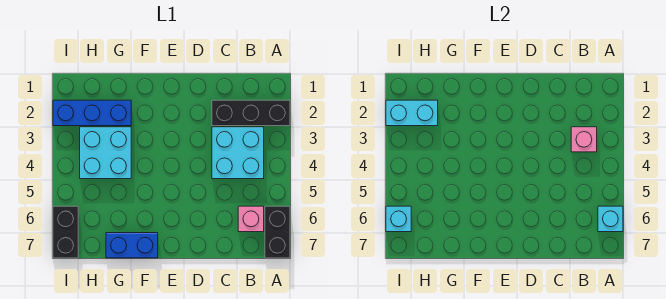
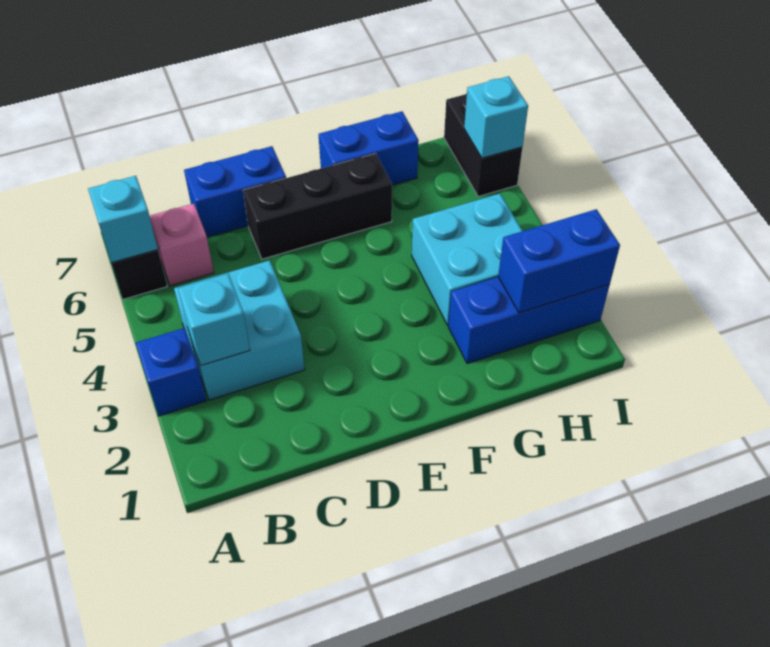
black 1x3 brick [212,100,290,126] -> black 1x3 brick moved to [243,154,392,259]
none -> blue 1x1 brick [136,328,206,416]
pink 1x1 brick [571,127,597,152] -> cyan 1x1 brick [178,274,250,365]
none -> blue 1x2 brick [184,146,286,237]
cyan 1x2 brick [386,100,438,126] -> blue 1x2 brick [498,209,620,313]

